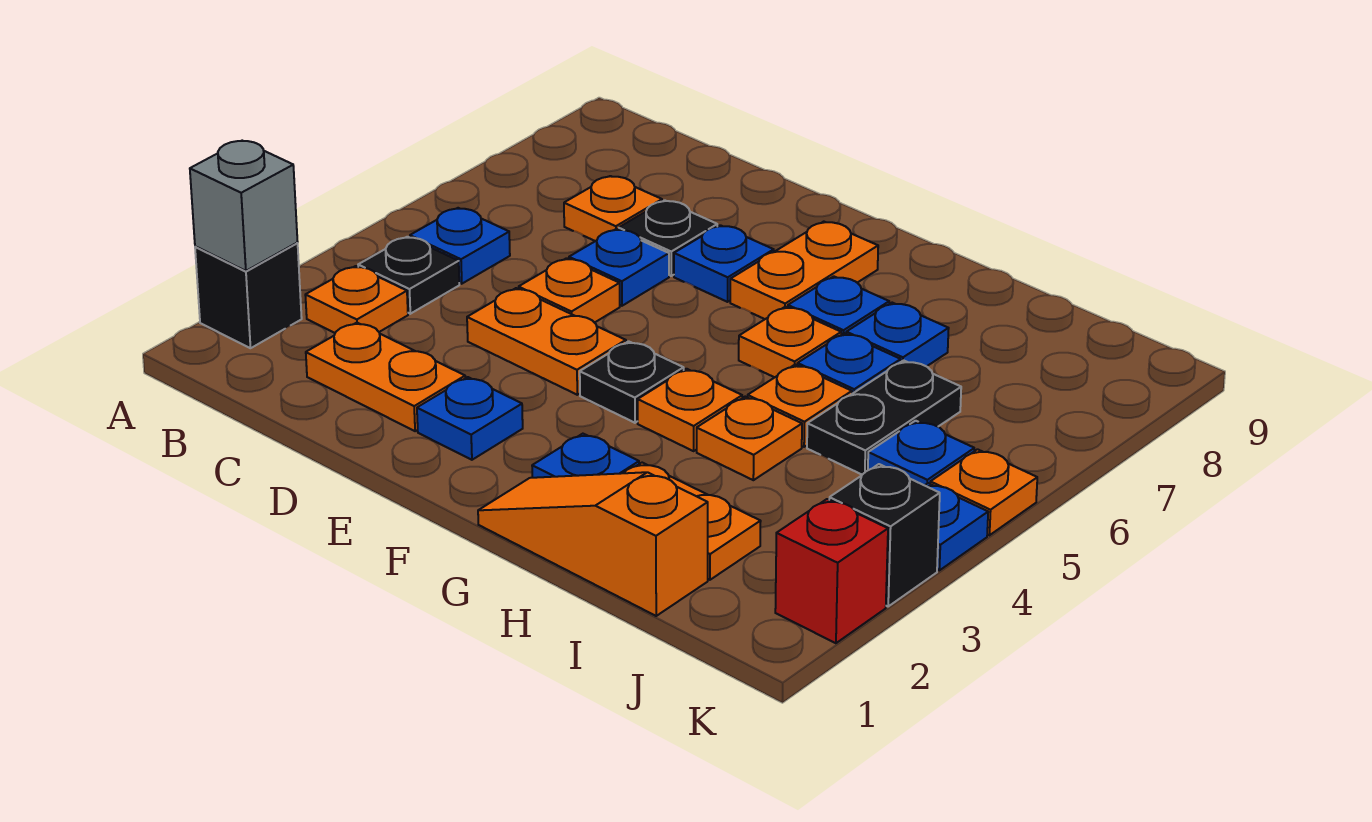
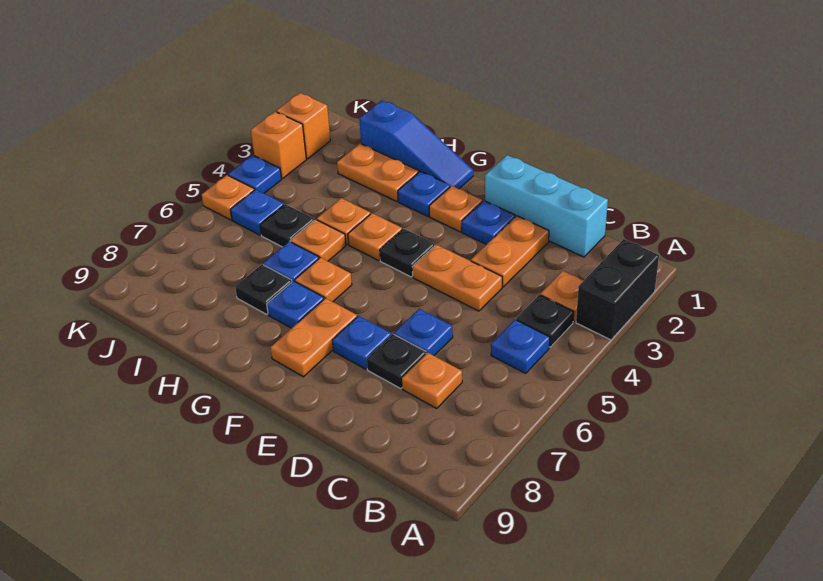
black 1x1 brick [195,243,302,348] -> black 1x2 brick [576,239,659,340]
grey 1x1 brick [190,141,298,271] -> none
none -> cyan 1x3 brick [485,155,608,257]
orange 1x2 plate [306,323,465,431] -> orange 1x2 plate turned to [471,216,549,287]
orange 1x1 plate [519,258,620,323] -> orange 1x1 plate moved to [429,186,482,232]
orange 1x3 slope [478,472,708,616] -> blue 1x3 slope [359,100,473,189]
blue 1x1 plate [846,303,949,367] -> black 1x1 plate [235,264,292,314]
black 1x2 plate [807,360,961,475] -> black 1x1 plate [260,204,314,247]
red 1x1 brick [775,499,888,643] -> orange 1x1 brick [276,93,330,159]
black 1x1 brick [829,464,940,606] -> orange 1x1 brick [251,112,306,179]

